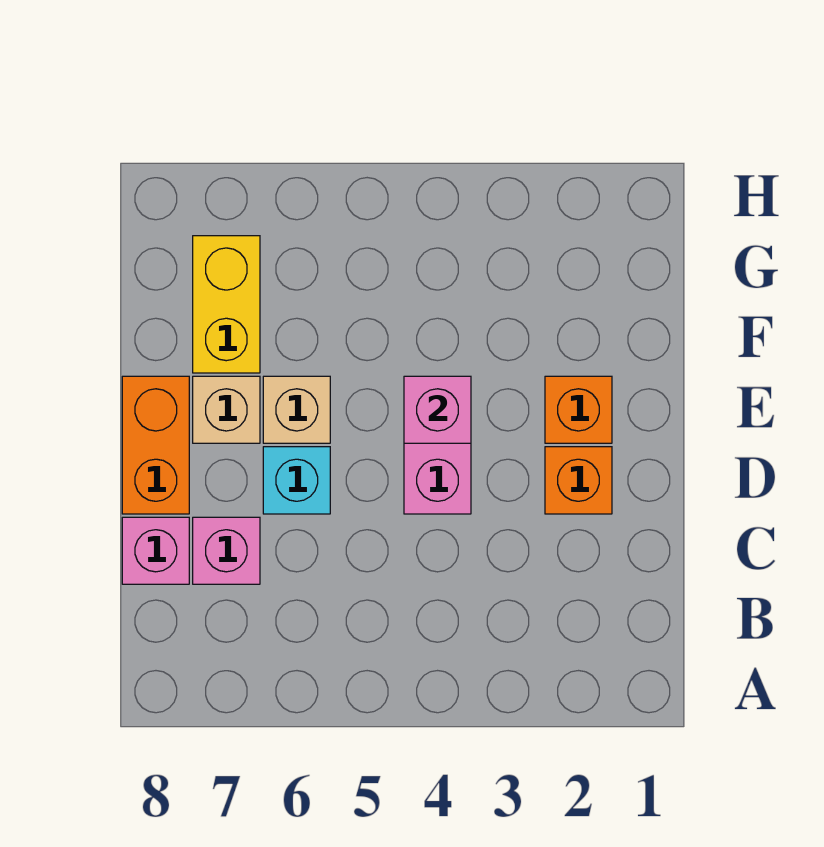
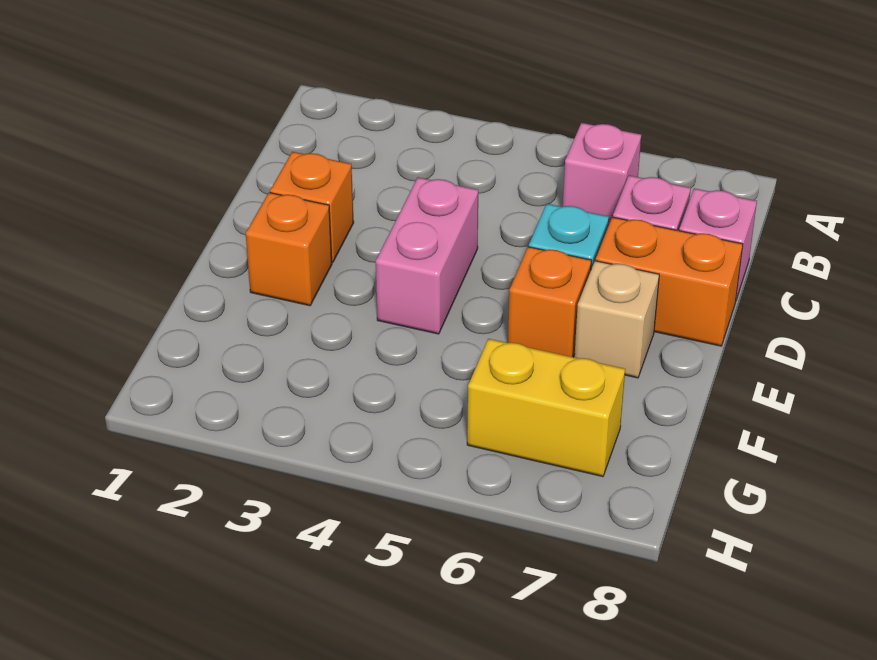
orange 1x2 brick [122,376,189,514] -> orange 1x2 brick turned to [596,217,743,346]
pink 1x1 brick [404,376,471,443] -> pink 1x1 brick moved to [563,123,641,226]
tan 1x1 brick [263,376,330,443] -> orange 1x1 brick [508,247,592,357]
yellow 1x2 brick [193,236,260,373] -> yellow 1x2 brick turned to [467,339,625,477]

